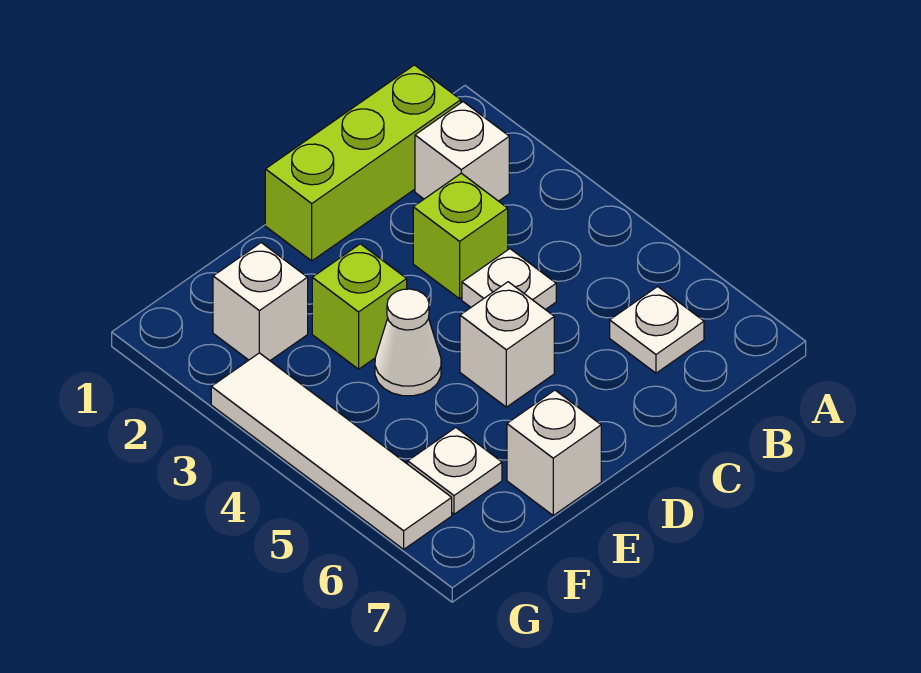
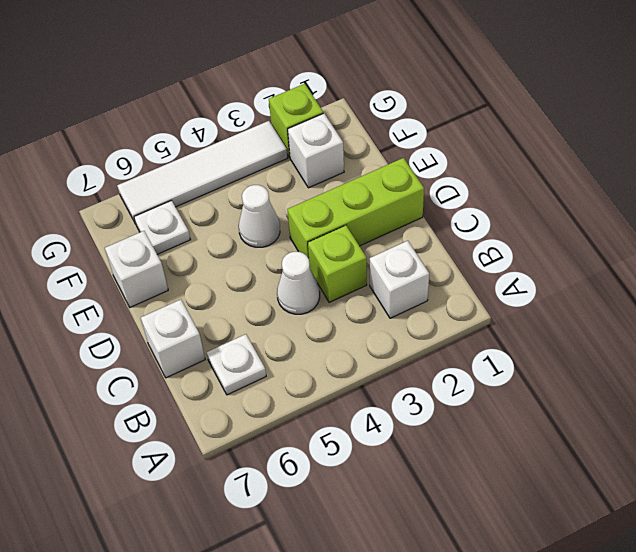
lime 1x3 brick [265,65,461,261] -> lime 1x3 brick turned to [287,158,424,259]
white 1x1 plate [462,249,556,310] -> white 1x1 cone [277,252,320,314]
white 1x1 brick [460,282,554,407] -> white 1x1 brick moved to [141,300,205,378]
lime 1x1 brick [312,244,407,369] -> lime 1x1 brick moved to [269,84,323,158]

